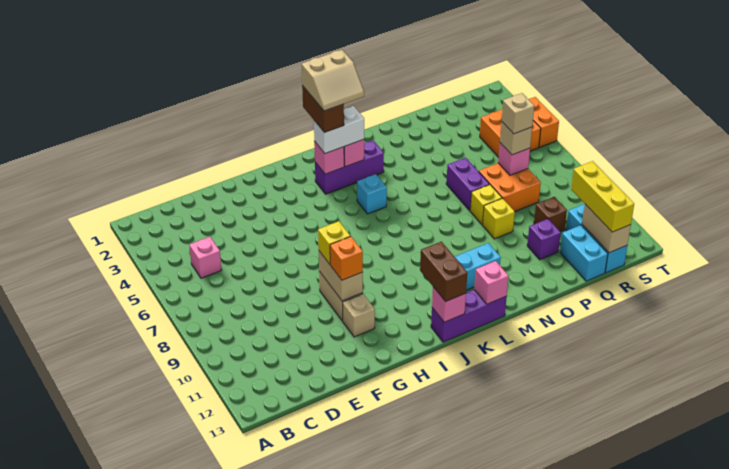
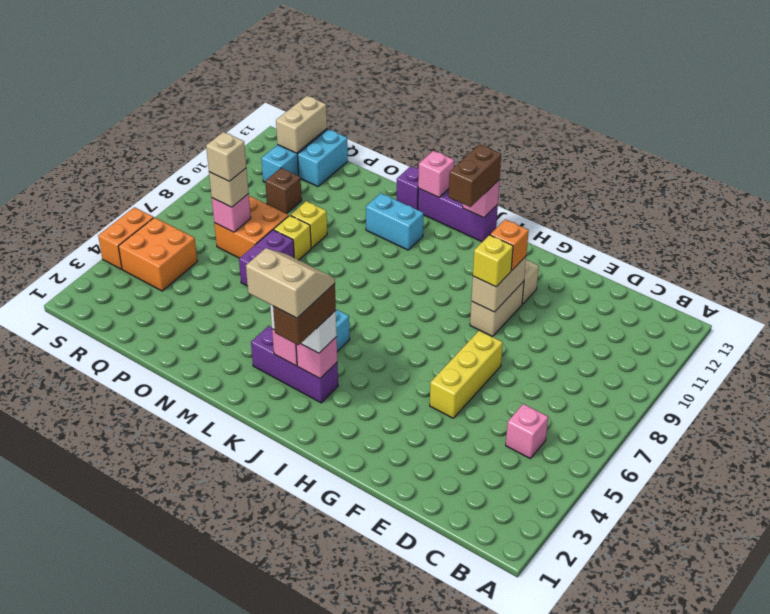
purple 1x1 brick [527,219,561,260] -> purple 1x1 brick moved to [397,166,419,210]
yellow 1x3 brick [571,161,634,232] -> yellow 1x3 brick moved to [430,330,503,418]

